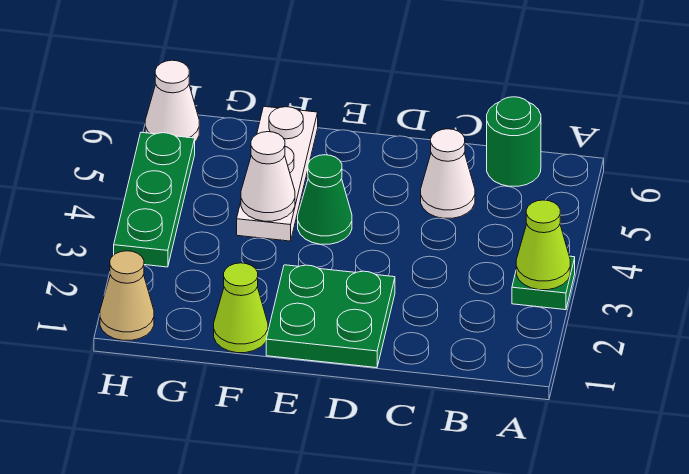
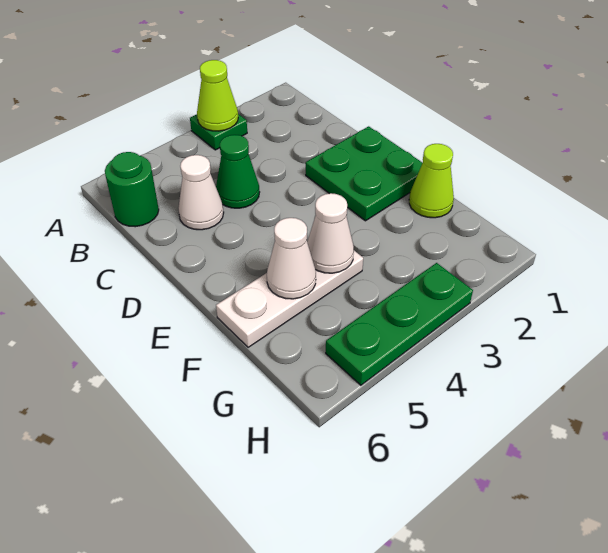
green 1x1 cone [298,155,352,244] -> green 1x1 cone moved to [216,135,260,208]
tan 1x1 cone [100,251,154,340] -> none
white 1x1 cone [145,60,199,141] -> white 1x1 cone moved to [267,218,316,299]

